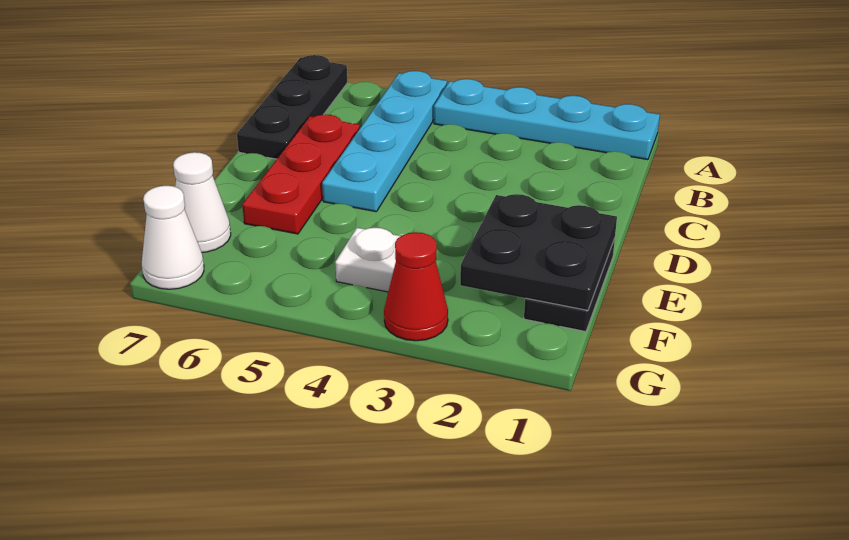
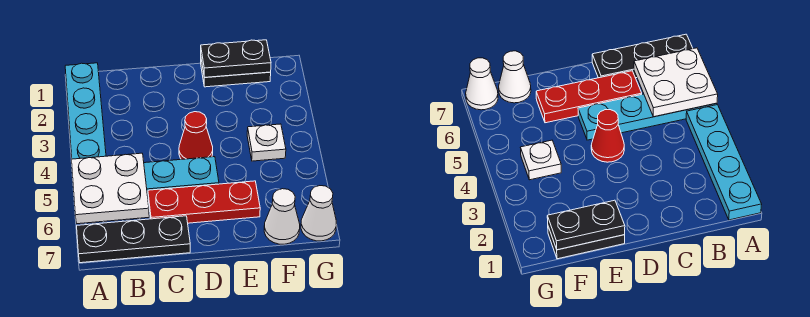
none -> white 2x2 plate [72,153,149,224]
black 2x2 plate [460,194,617,310] -> black 1x2 plate [201,40,271,77]
red 1x1 cone [384,232,448,341] -> red 1x1 cone moved to [179,112,213,159]

